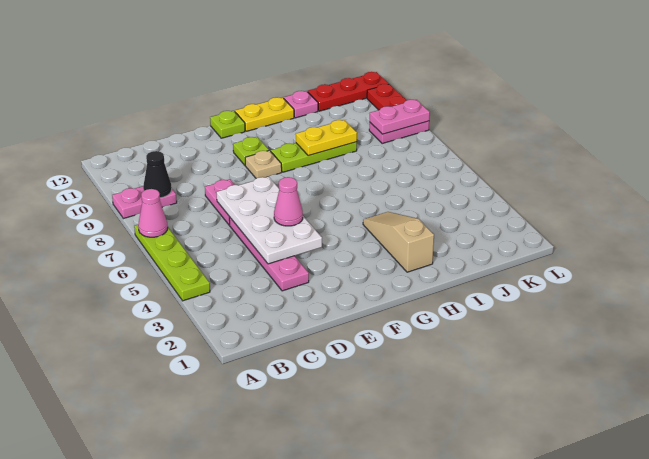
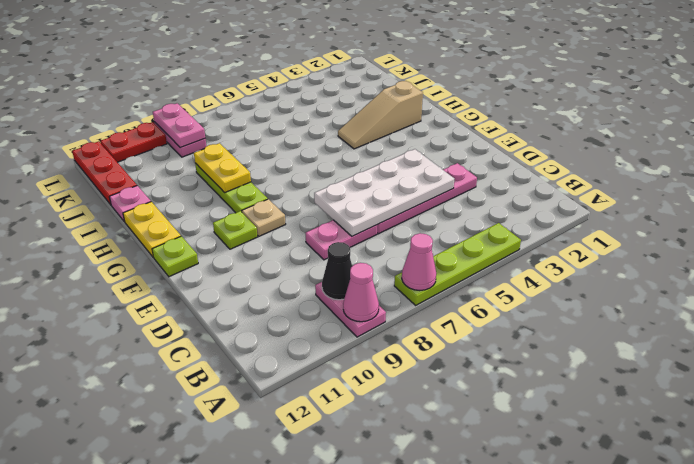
pink 1x1 cone [274,177,303,226] -> pink 1x1 cone moved to [343,263,379,322]

